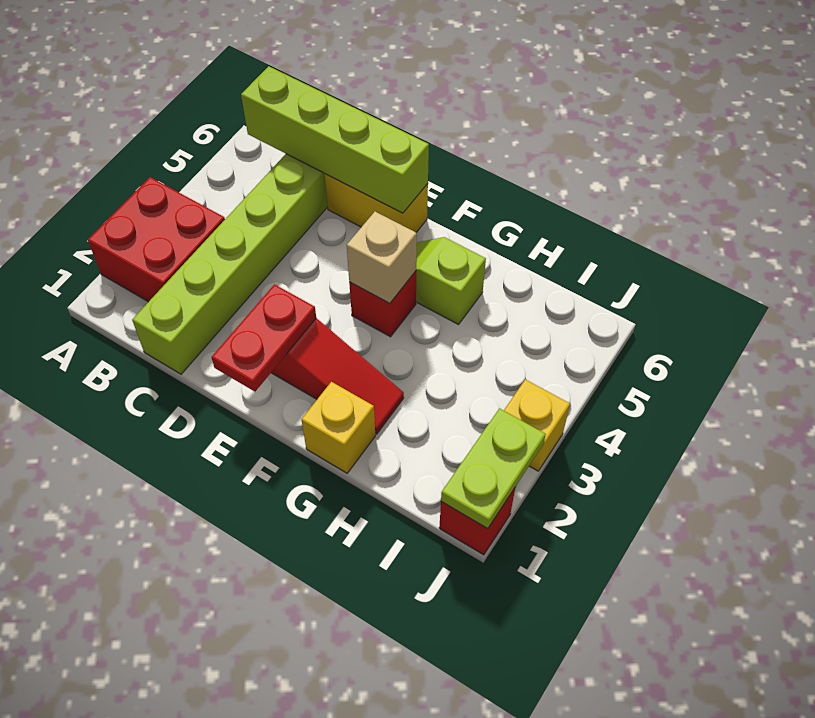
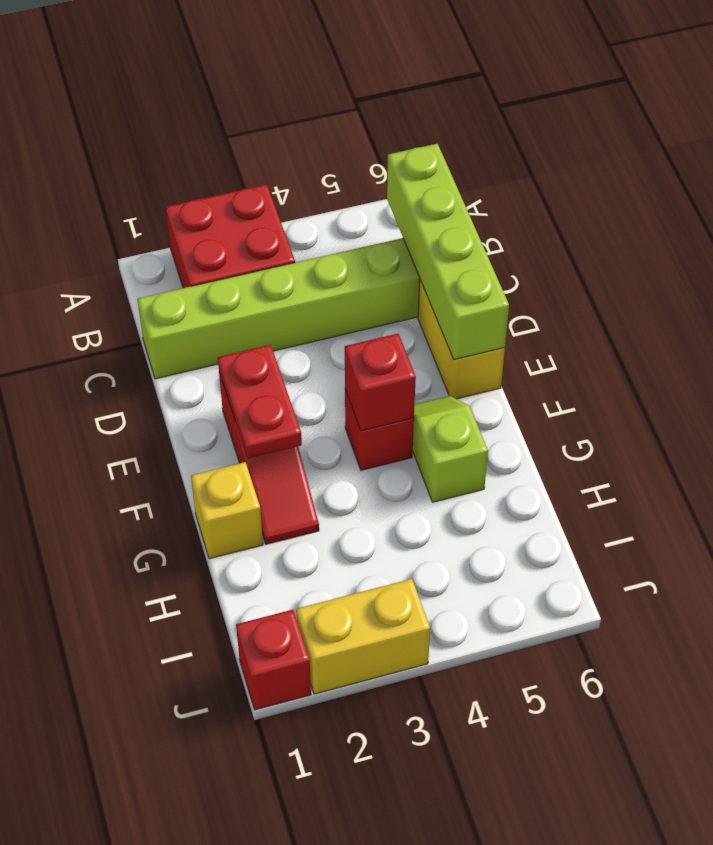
red 1x2 plate [212,284,316,392] -> red 1x2 plate turned to [218,345,302,458]
tan 1x1 brick [347,212,417,303] -> red 1x1 brick [345,334,416,431]
lime 1x2 plate [441,409,546,529] -> none
yellow 1x1 brick [504,379,570,471] -> yellow 1x2 brick [296,579,430,694]

